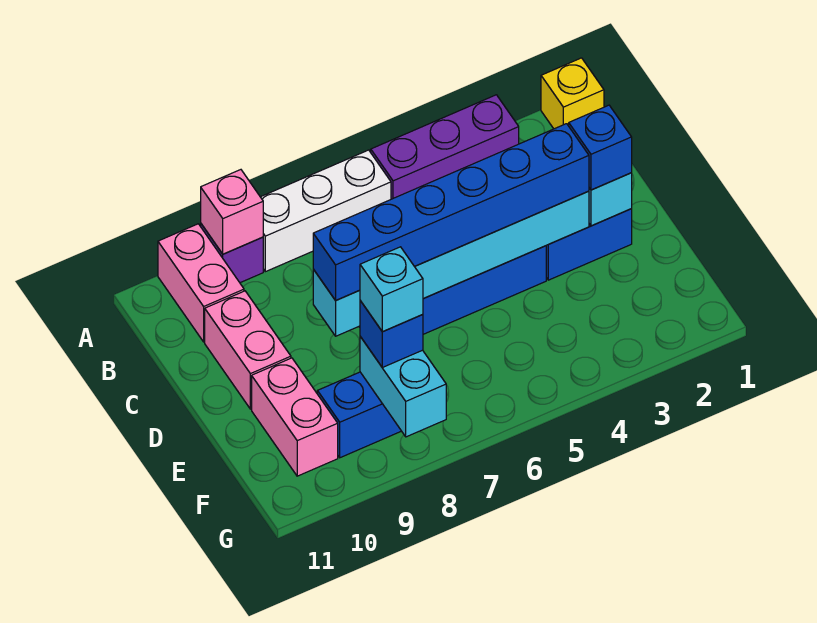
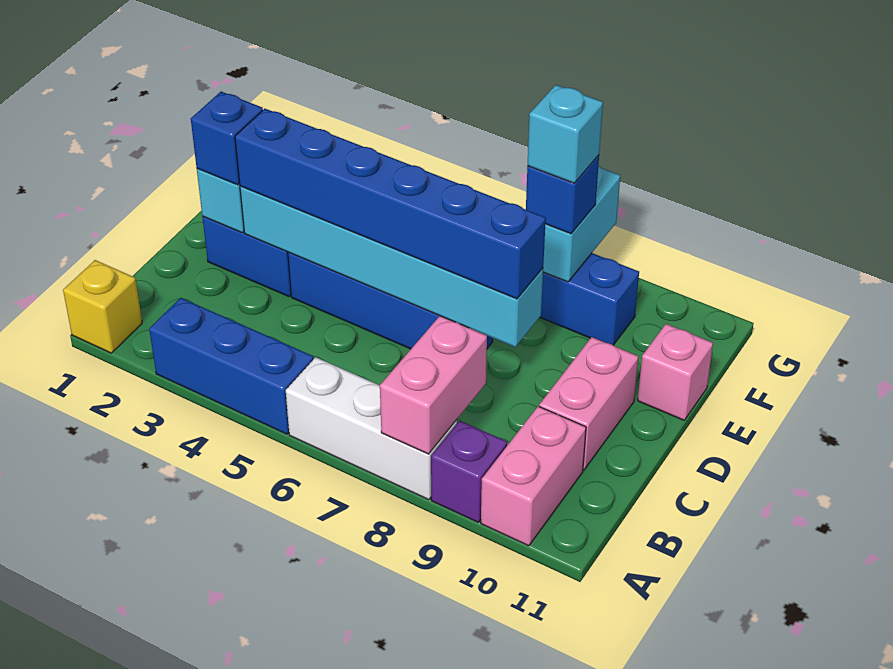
purple 1x3 brick [371,95,519,199] -> blue 1x3 brick [149,298,314,434]
pink 1x1 brick [201,170,263,254] -> pink 1x1 brick moved to [638,324,713,420]
pink 1x2 brick [252,358,338,476] -> pink 1x2 brick moved to [380,316,487,454]

